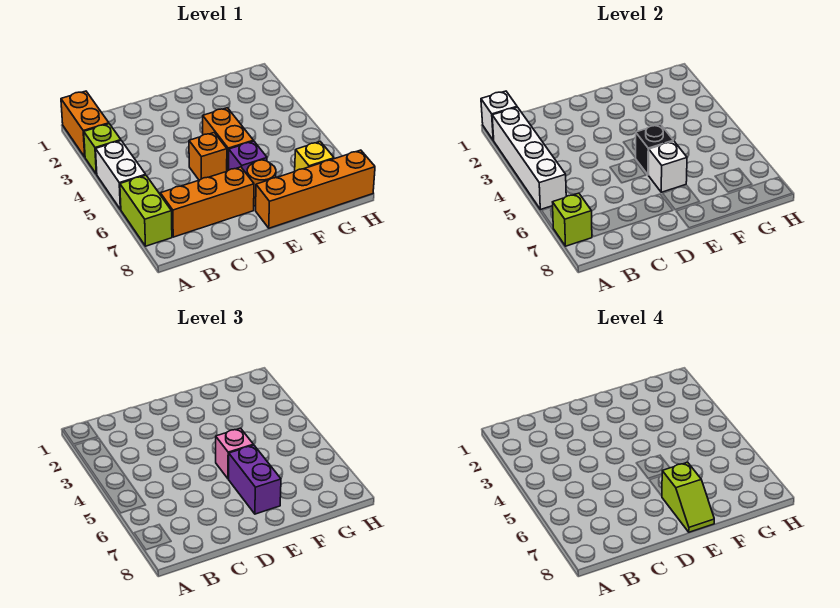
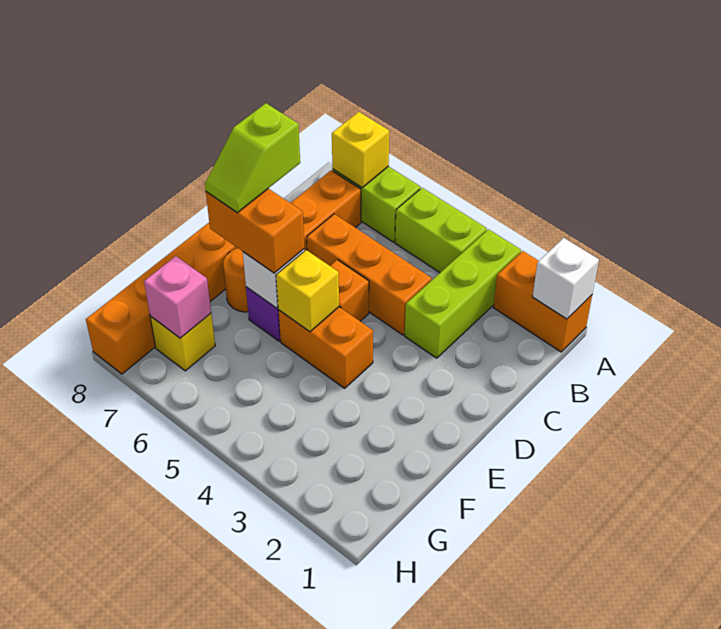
white 1x4 brick [492,107,566,210] -> none
lime 1x1 brick [84,124,121,174] -> lime 1x3 brick [405,229,521,358]
white 1x2 brick [96,141,145,210] -> lime 1x2 brick [395,188,487,272]
lime 1x1 brick [553,193,592,246] -> yellow 1x1 brick [332,112,389,187]
none -> orange 1x3 brick [307,214,432,335]
black 1x1 brick [636,124,673,175] -> yellow 1x1 brick [276,250,339,332]
pink 1x1 brick [216,428,253,479] -> pink 1x1 brick moved to [144,256,211,338]
purple 1x2 brick [229,445,281,514] -> orange 1x2 brick [206,189,304,273]
lime 1x2 slope [662,462,714,532] -> lime 1x2 slope turned to [205,103,300,213]

